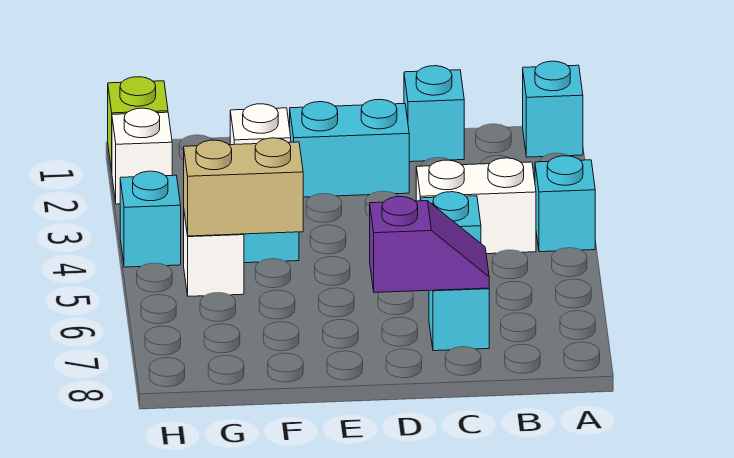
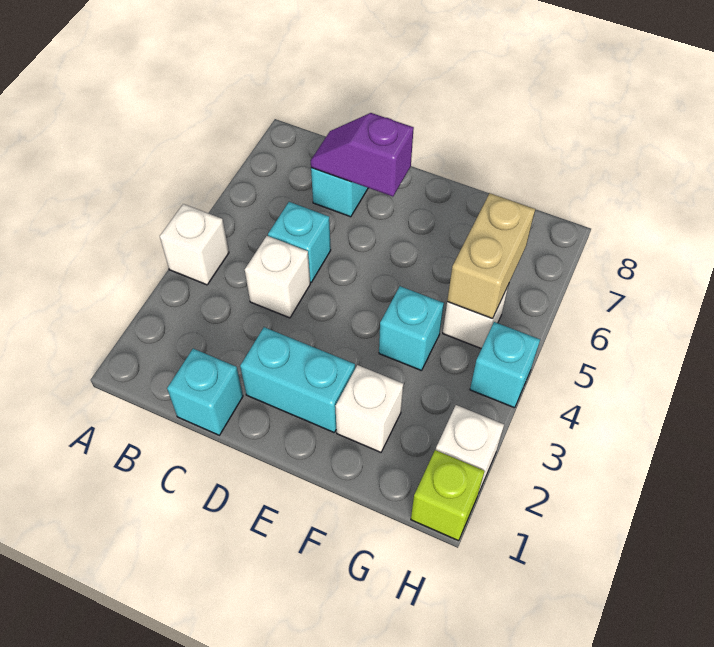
cyan 1x1 brick [523,61,583,157] -> none
cyan 1x1 brick [535,156,595,252] -> white 1x1 brick [160,204,229,285]
white 1x2 brick [416,158,536,254] -> white 1x1 brick [245,236,310,318]
tan 1x2 brick [184,138,303,236] -> tan 1x2 brick turned to [447,193,535,319]

